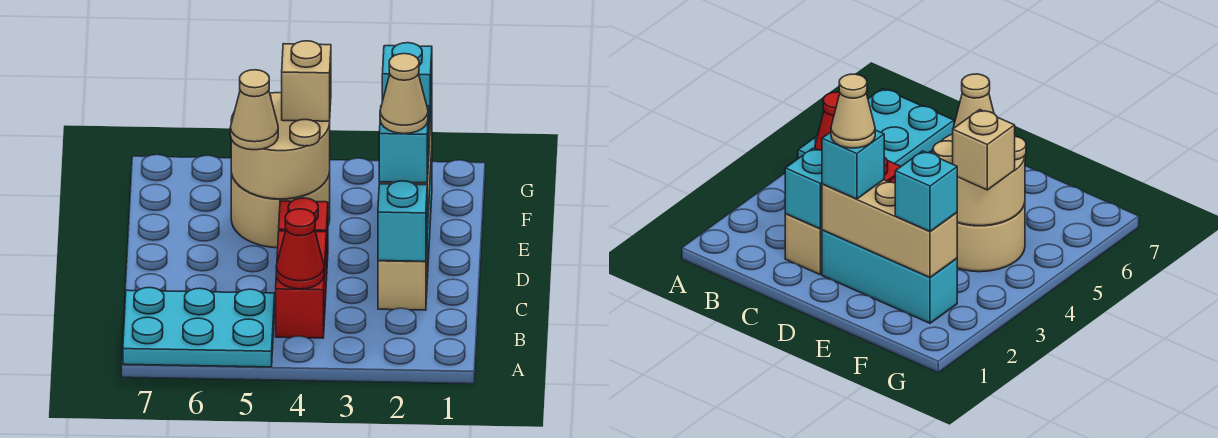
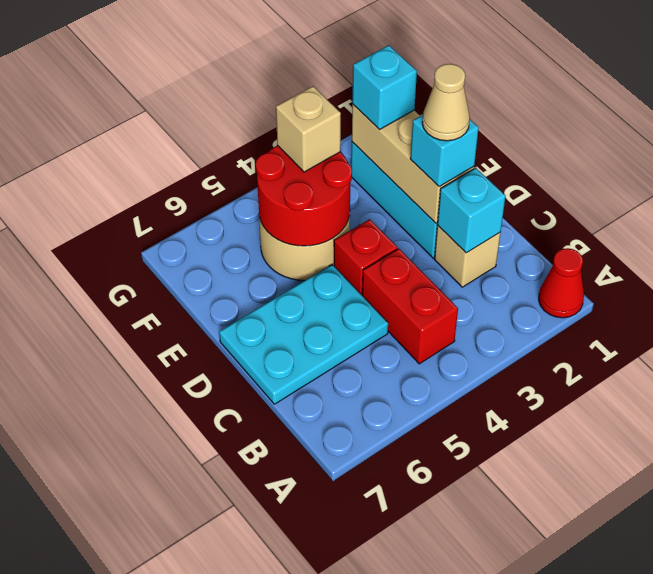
cyan 2x3 plate [123,288,275,367] -> cyan 2x3 plate moved to [219,265,388,404]
red 1x1 cone [276,209,324,289] -> red 1x1 cone moved to [539,248,584,318]
tan 2x2 round brick [231,93,330,199] -> red 2x2 round brick [256,145,352,246]
tan 1x1 cone [230,70,278,150] -> none

